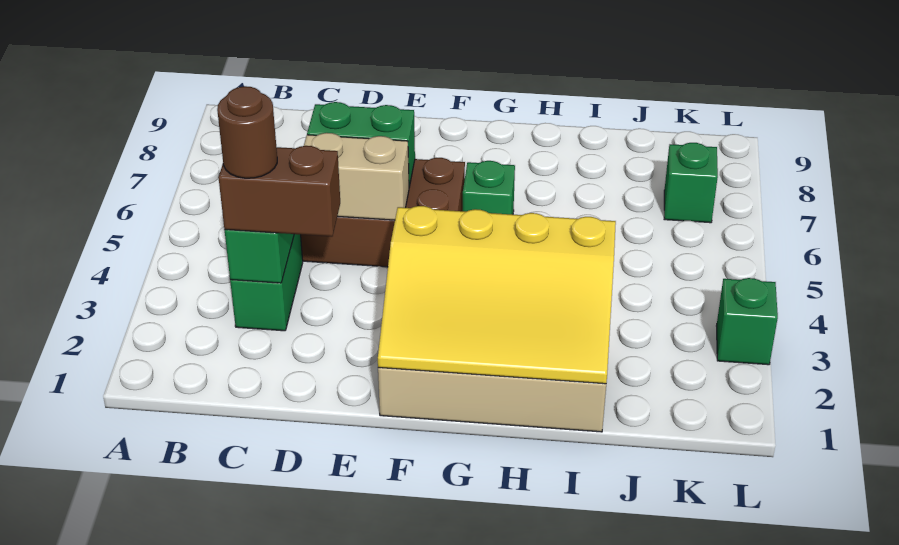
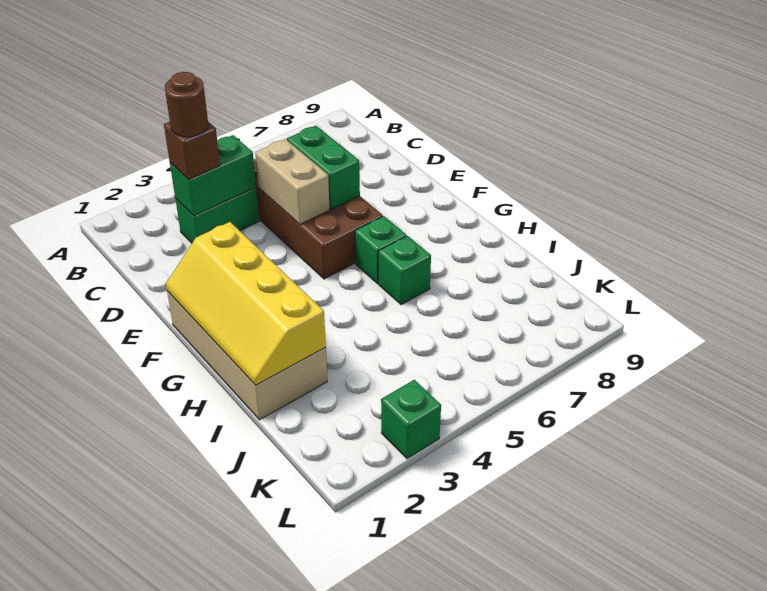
brown 1x2 brick [219,146,340,237] -> brown 1x1 brick [164,122,220,180]
yellow 3x4 slope [378,206,616,384] -> yellow 2x4 slope [166,222,326,385]
green 1x1 brick [664,143,718,223] -> green 1x1 brick moved to [378,236,431,304]

